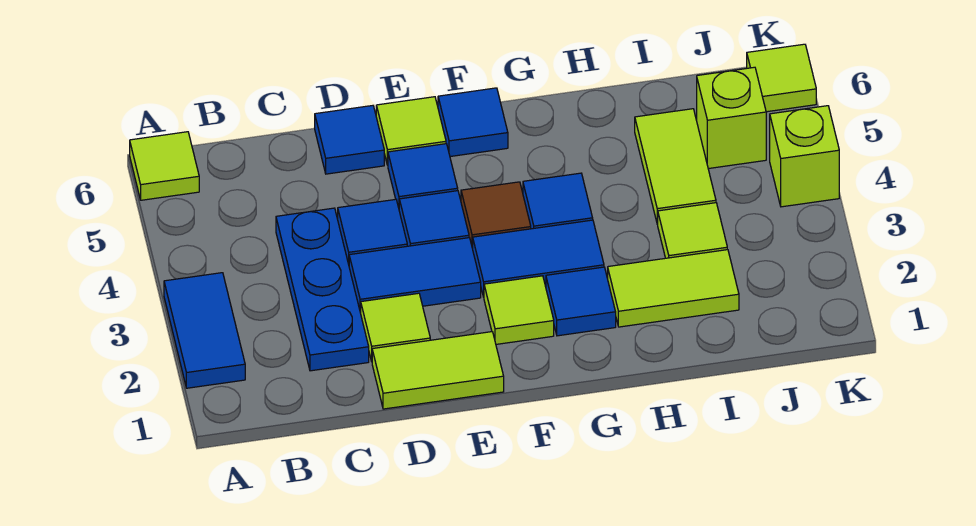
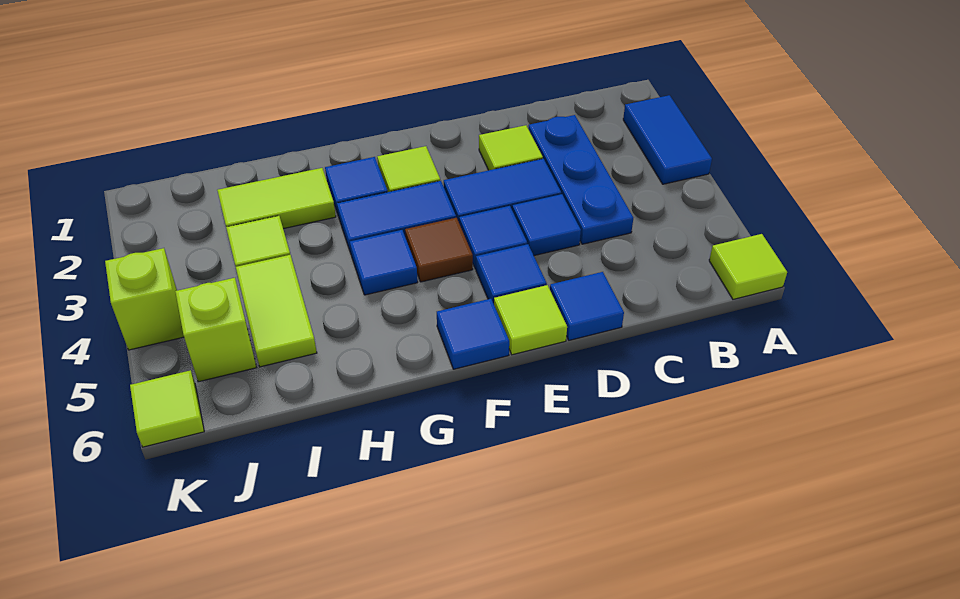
lime 1x2 tile [372,332,504,409] -> none

